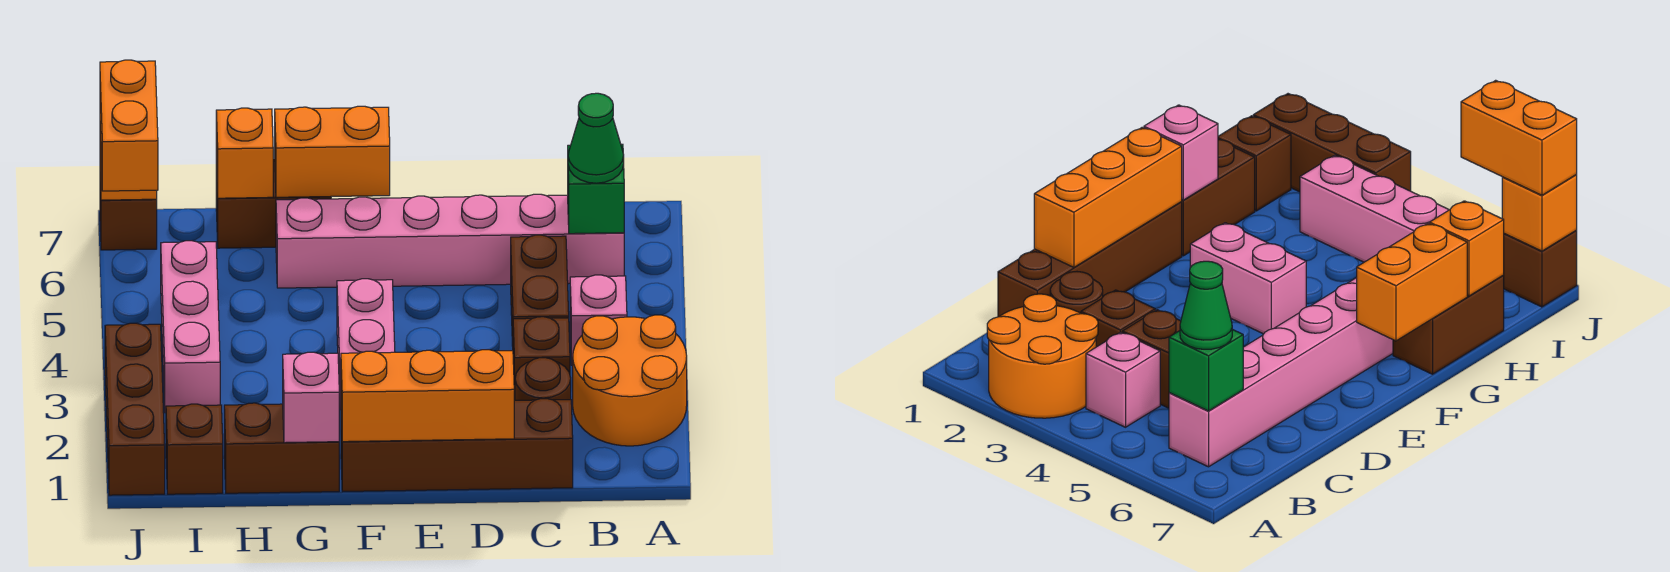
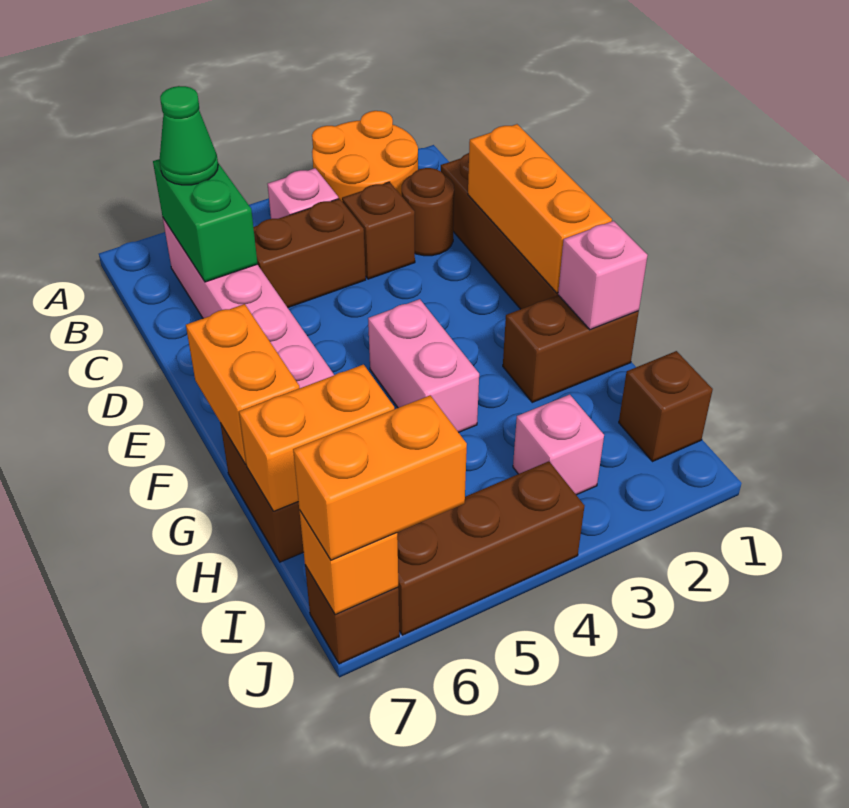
green 1x1 brick [568,144,624,234] -> green 1x2 brick [153,159,258,282]
pink 1x2 brick [337,279,395,410] -> pink 1x2 brick turned to [368,299,479,432]
brown 1x2 brick [224,403,339,493] -> brown 1x2 brick turned to [503,295,639,402]
orange 1x1 brick [216,108,273,198] -> orange 1x2 brick [239,365,394,511]
pink 1x3 brick [161,241,220,413] -> pink 1x1 brick [513,395,604,495]
brown 1x3 brick [105,323,165,495] -> brown 1x3 brick moved to [397,461,584,635]

